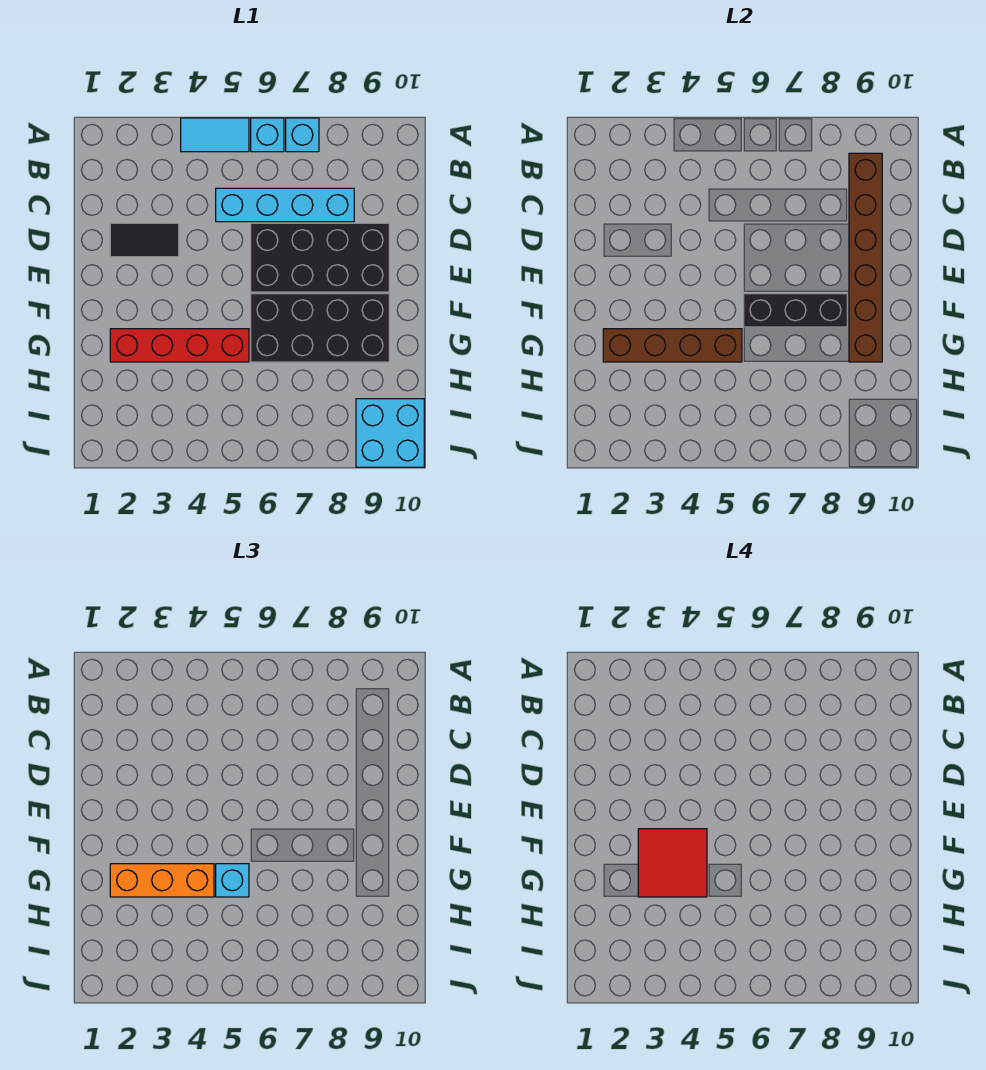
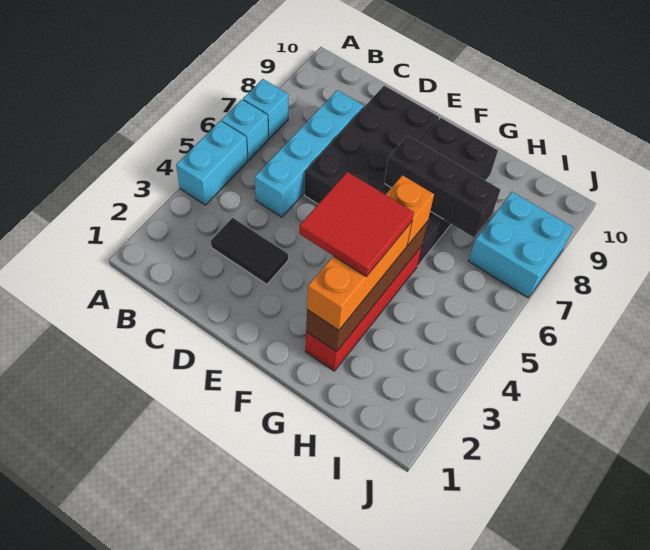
cyan 1x2 tile [181,118,249,152] -> cyan 1x2 brick [176,121,248,205]
brown 1x6 brick [849,153,882,362] -> none
black 1x2 tile [110,223,179,257] -> black 1x2 tile turned to [211,218,288,284]
black 1x3 brick [744,294,847,327] -> black 1x3 brick turned to [384,135,501,237]
cyan 1x1 brick [216,864,249,897] -> orange 1x1 brick [386,175,434,245]
cyan 2x2 brick [356,399,424,467] -> cyan 2x2 brick moved to [469,192,573,298]

